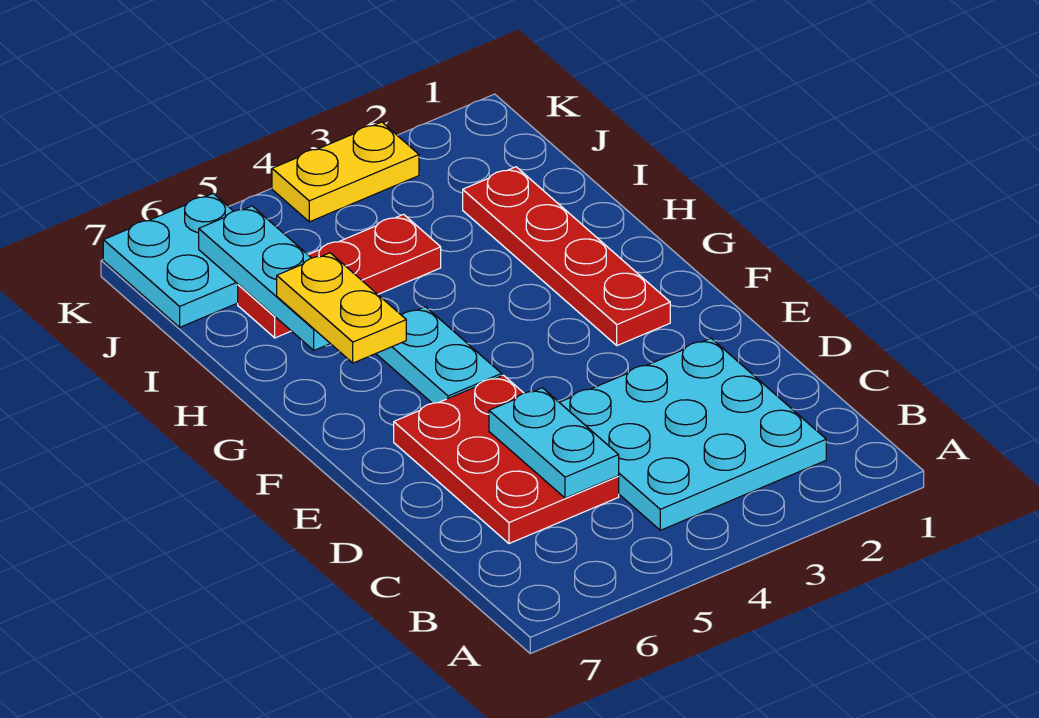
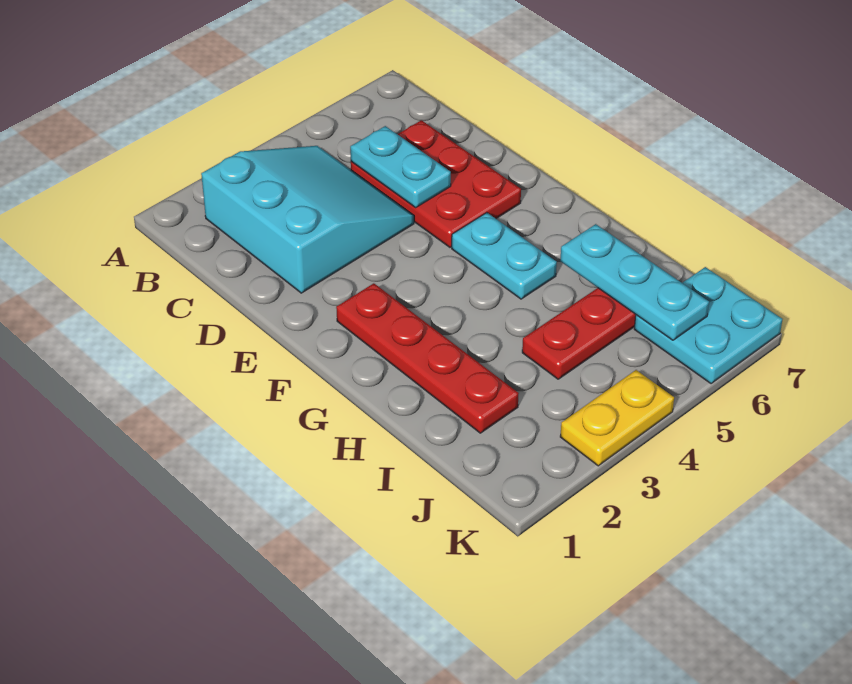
cyan 3x3 plate [559,338,826,530] -> cyan 3x3 slope [201,146,414,293]
yellow 1x2 plate [277,253,406,363] -> none

